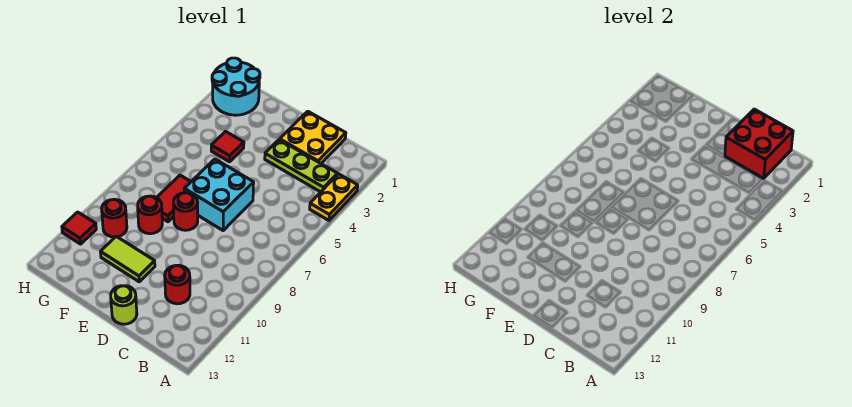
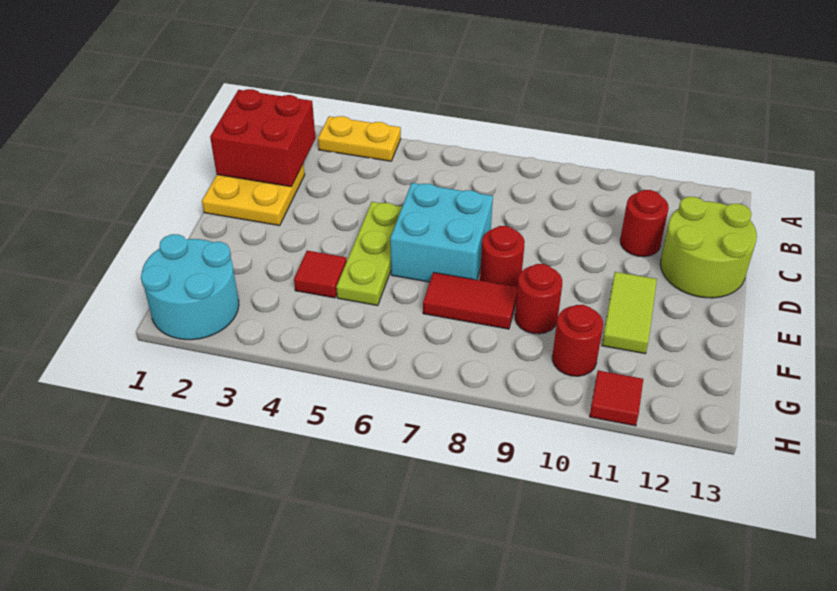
lime 1x3 plate [265,140,337,192] -> lime 1x3 plate moved to [336,202,402,306]
lime 1x1 round brick [111,286,137,324] -> lime 2x2 round brick [660,197,757,298]

